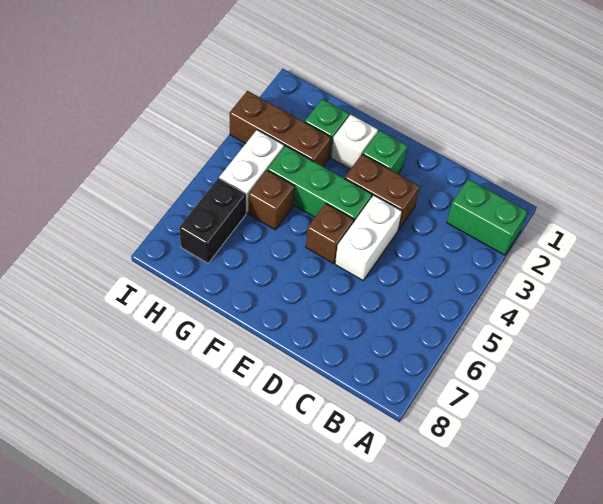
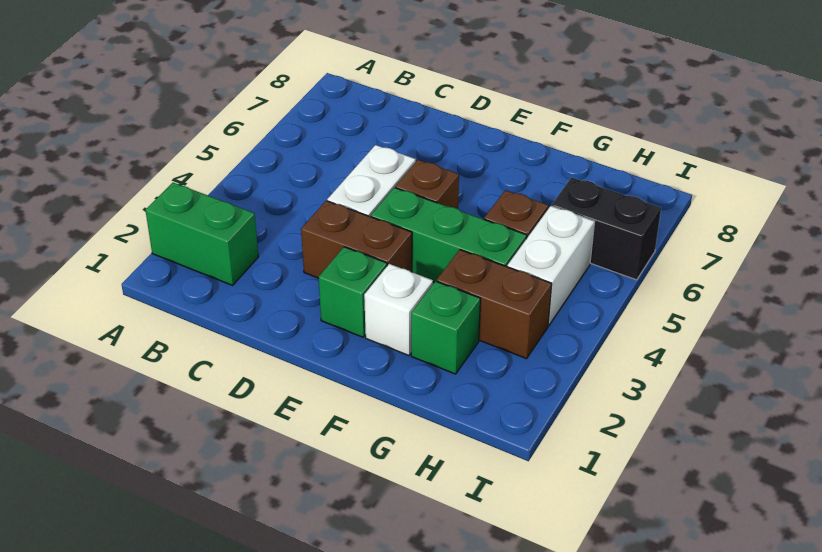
brown 1x3 brick [230,91,331,166] -> brown 1x2 brick [437,250,552,359]
black 1x2 brick [179,178,246,263] -> black 1x2 brick turned to [552,177,661,280]

